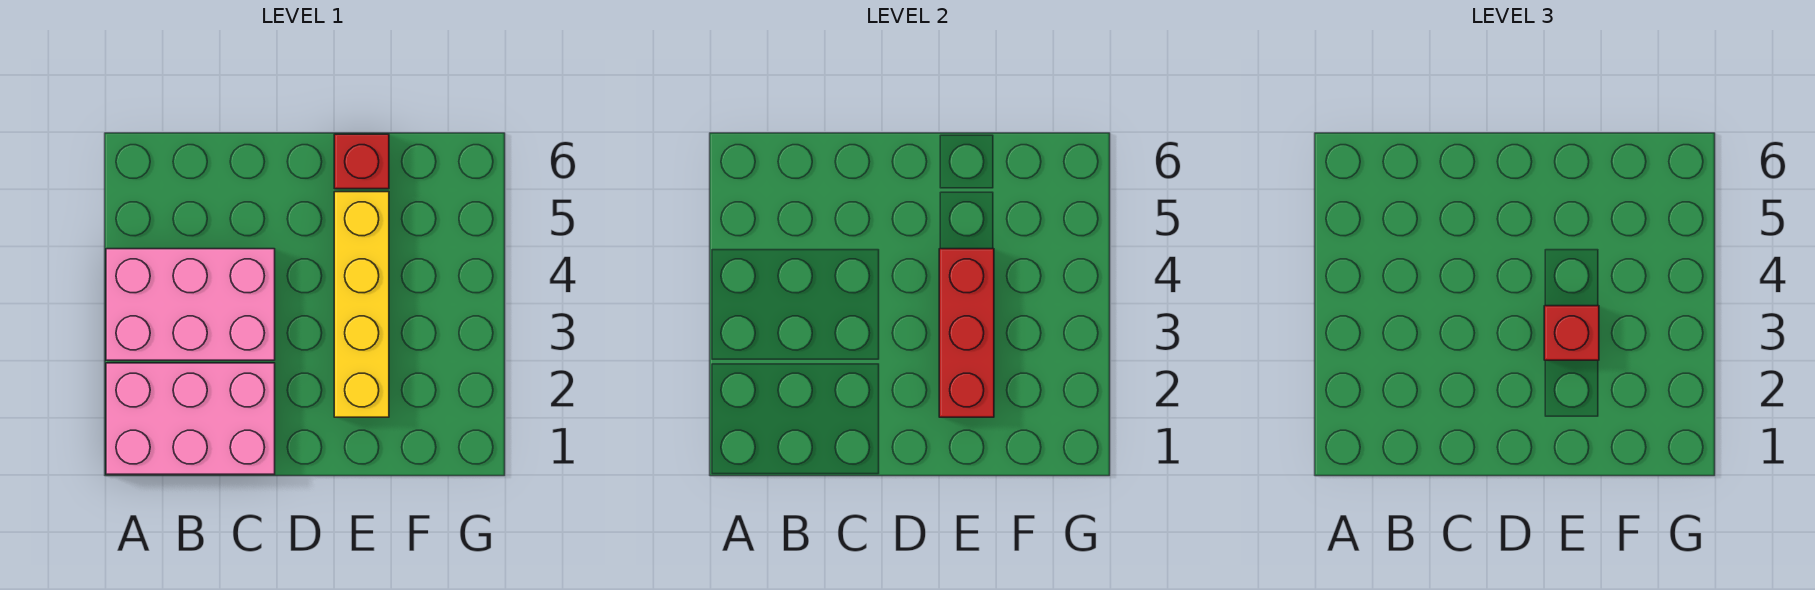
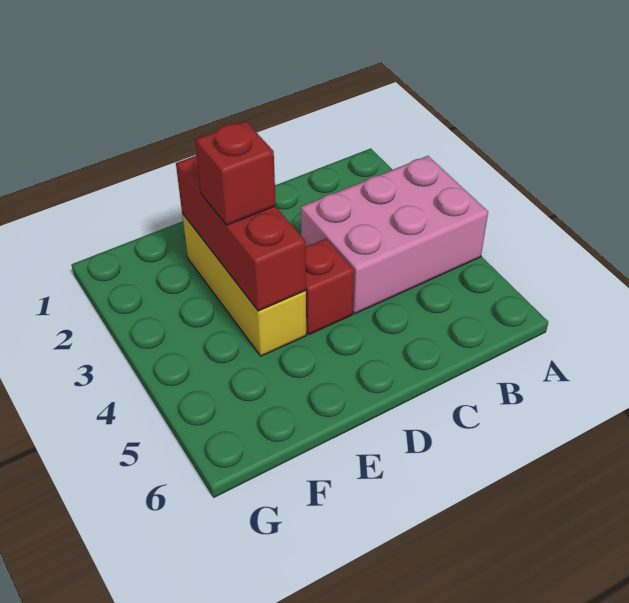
pink 2x3 brick [106,363,275,474] -> none
yellow 1x4 brick [334,192,389,417] -> yellow 1x3 brick [182,213,306,356]
red 1x1 brick [334,134,389,189] -> red 1x1 brick moved to [306,239,354,334]

